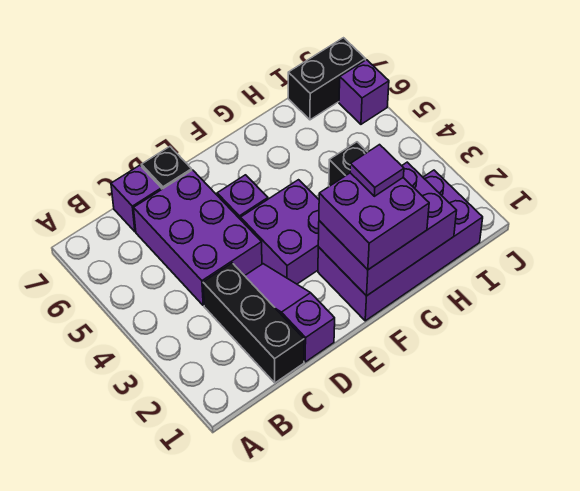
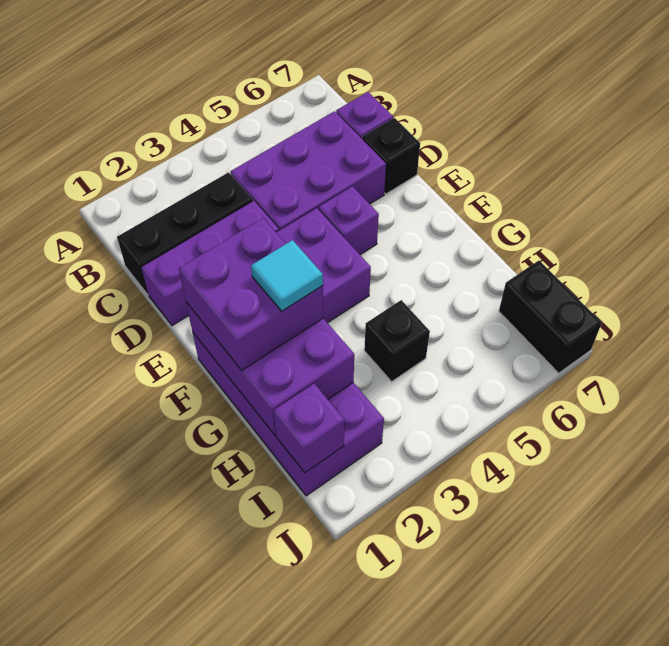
purple 1x3 slope [245,264,335,362] -> purple 1x3 brick [141,201,279,326]
purple 1x1 tile [350,145,404,196] -> cyan 1x1 tile [251,240,323,311]
purple 1x1 brick [339,60,389,124] -> purple 1x1 brick moved to [273,384,344,473]

